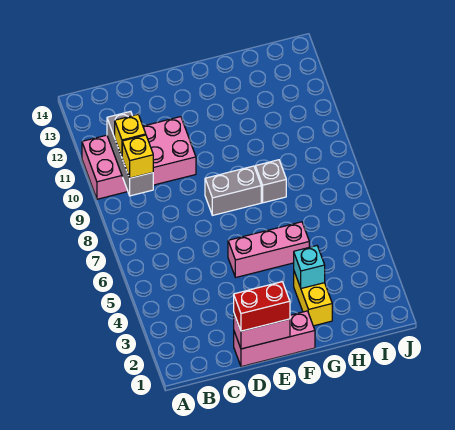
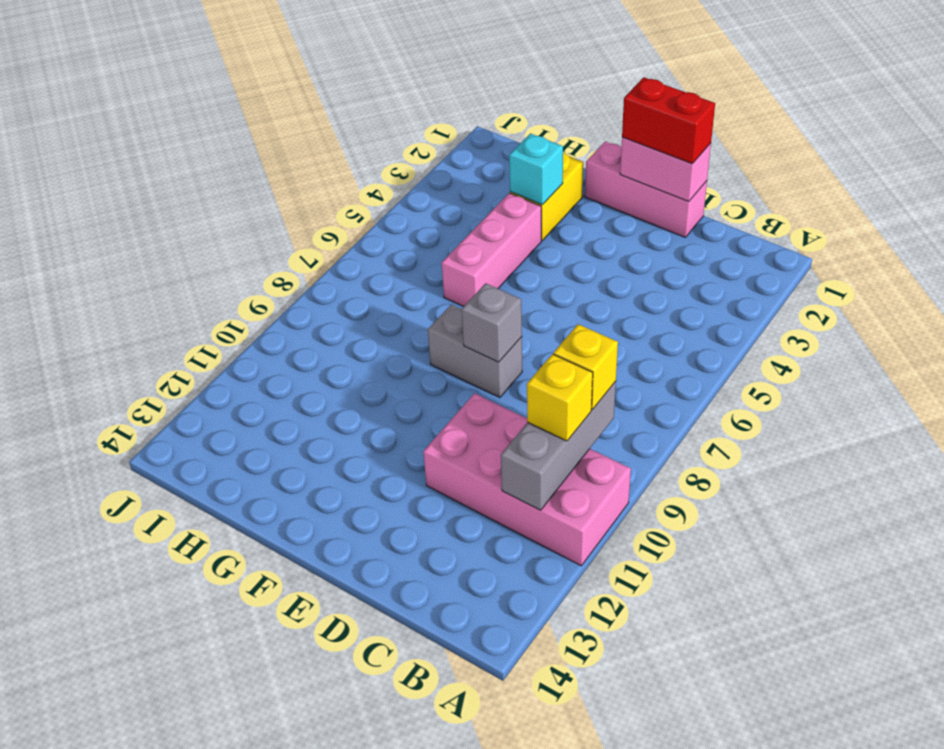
pink 1x3 brick [228,222,309,277] -> pink 1x3 brick turned to [442,193,541,307]
grey 1x1 brick [255,160,286,203] -> grey 1x1 brick moved to [462,283,522,362]

